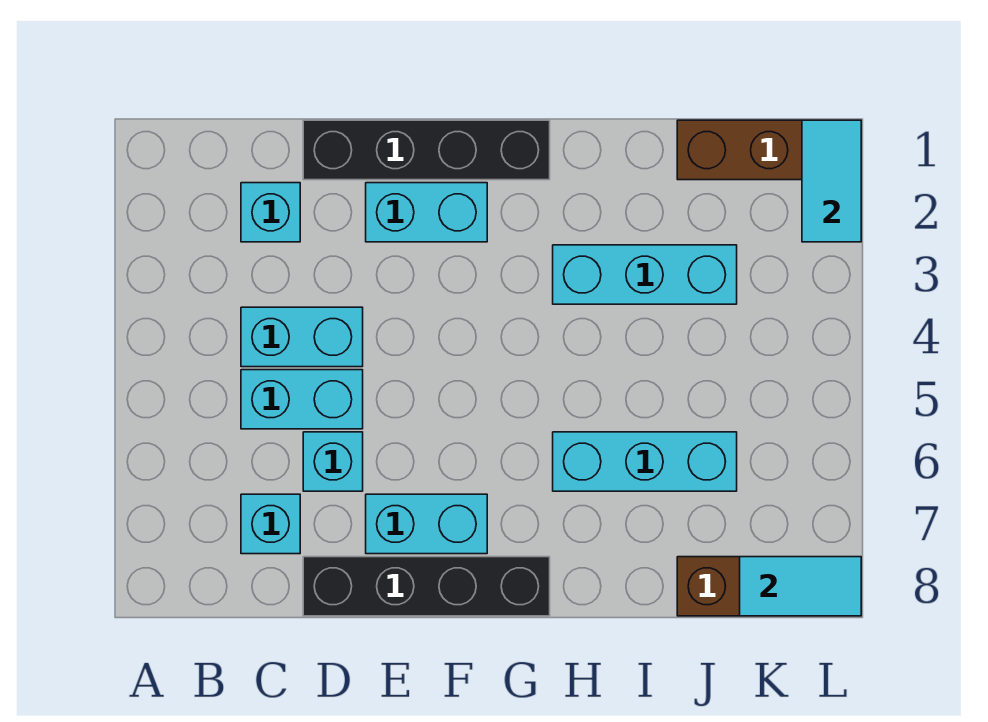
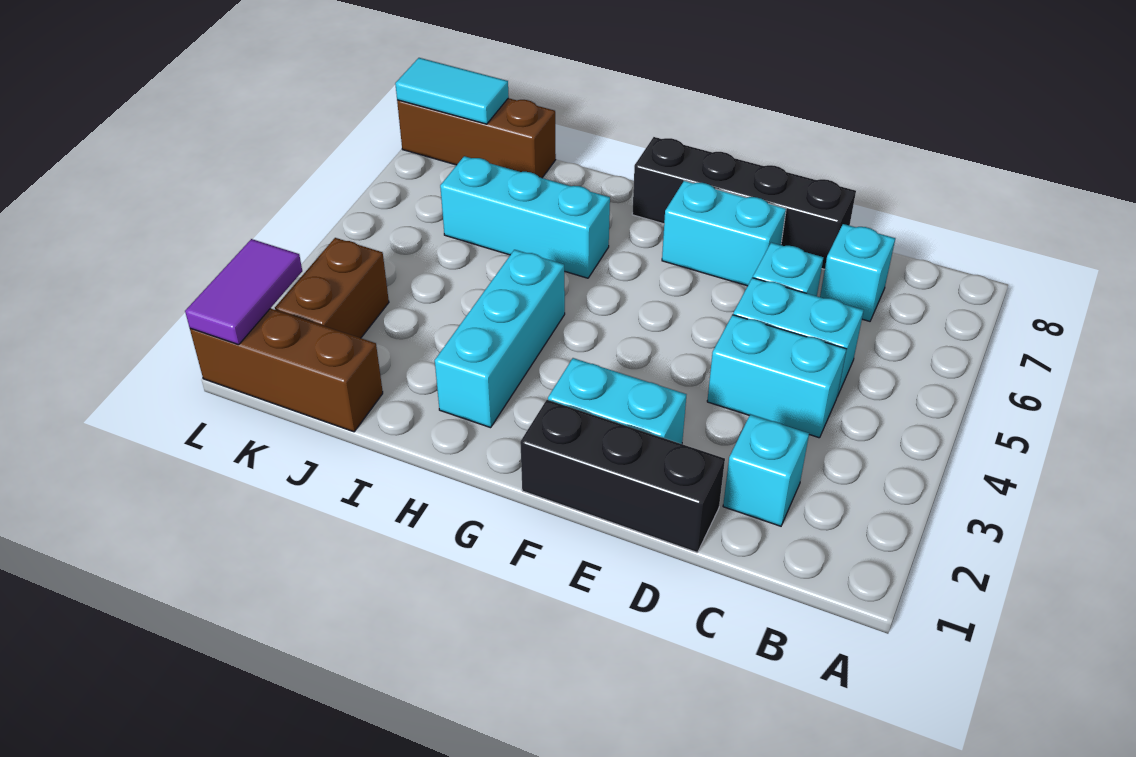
black 1x4 brick [303,120,550,180] -> black 1x3 brick [520,400,725,553]
cyan 1x3 brick [553,245,737,304] -> cyan 1x3 brick turned to [435,250,565,428]
none -> brown 1x2 brick [275,238,389,338]
cyan 1x2 tile [802,120,861,242] -> purple 1x2 tile [185,239,302,345]

